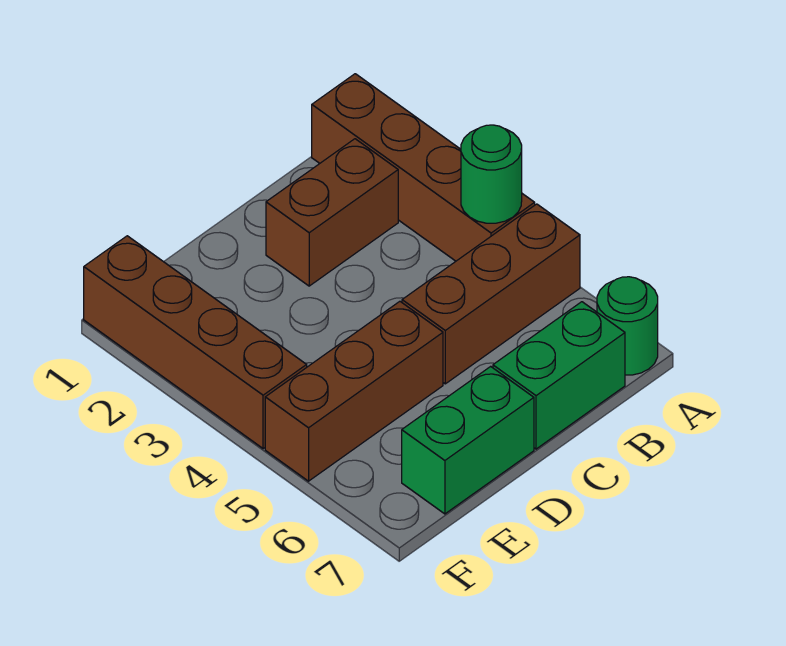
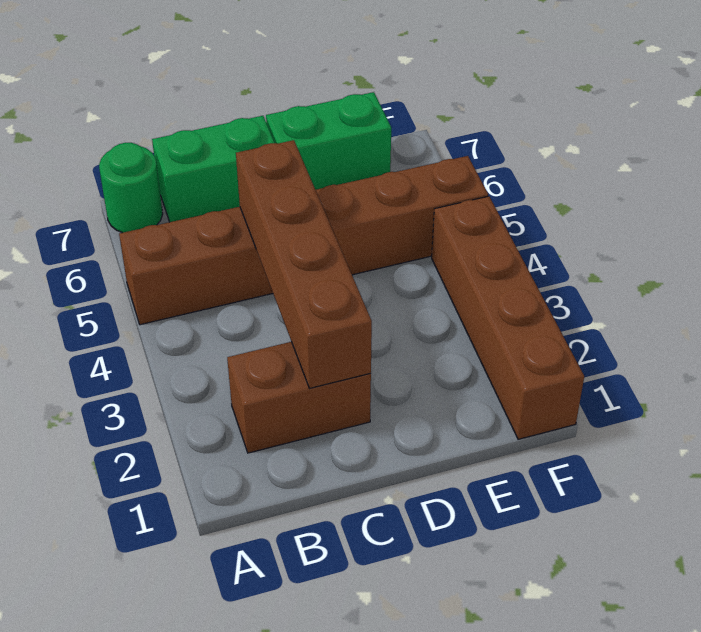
brown 1x4 brick [312,74,535,261] -> brown 1x4 brick moved to [236,140,372,388]
green 1x1 round brick [461,125,522,223] -> none

